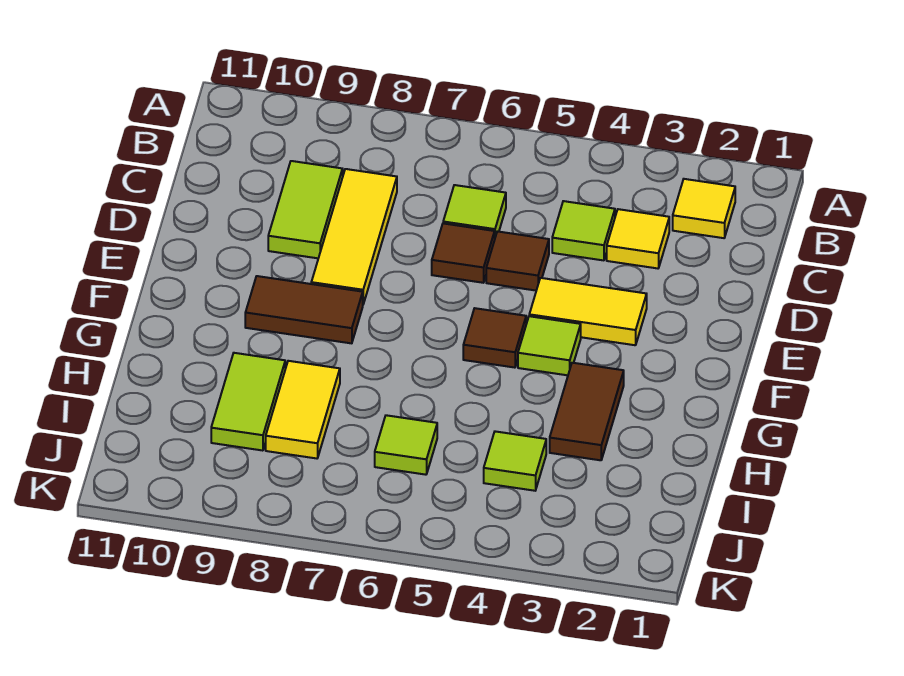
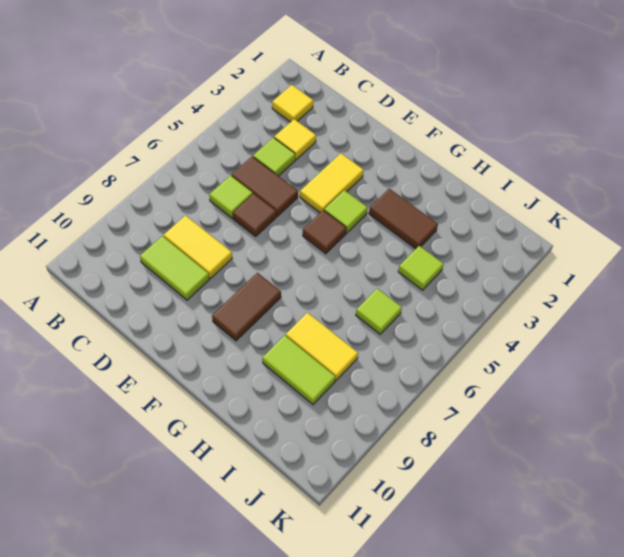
yellow 1x3 tile [311,169,397,304] -> yellow 1x2 tile [164,215,232,278]
brown 1x1 tile [486,231,549,291] -> brown 1x2 tile [232,157,298,216]

